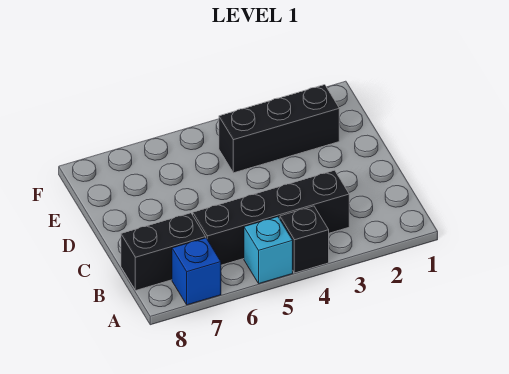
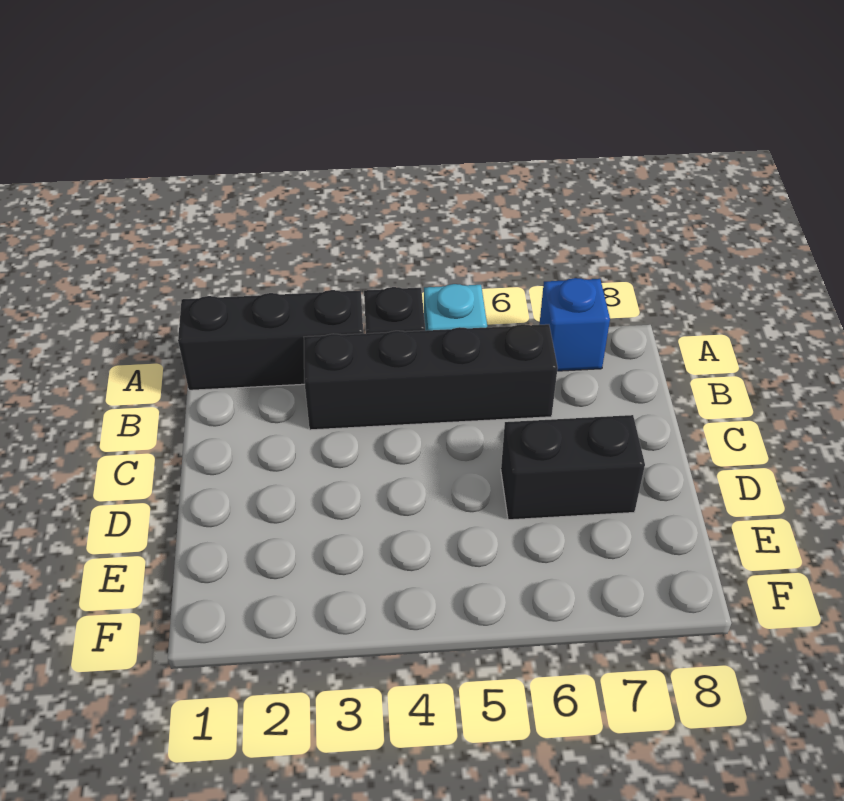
black 1x2 brick [121,213,206,290] -> black 1x2 brick moved to [501,415,645,520]
black 1x3 brick [219,85,339,173] -> black 1x3 brick moved to [178,290,363,390]

